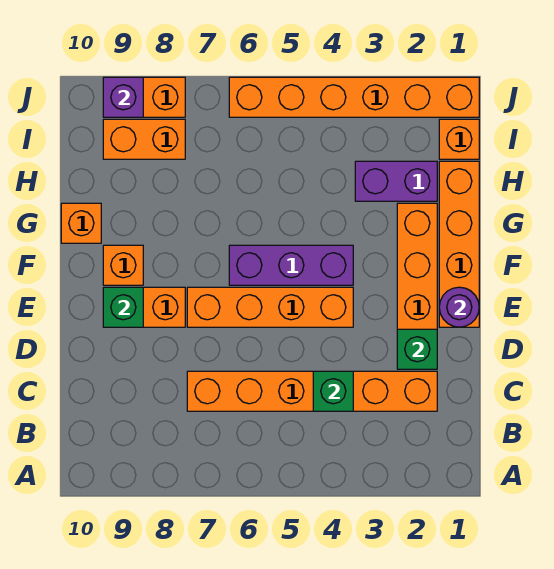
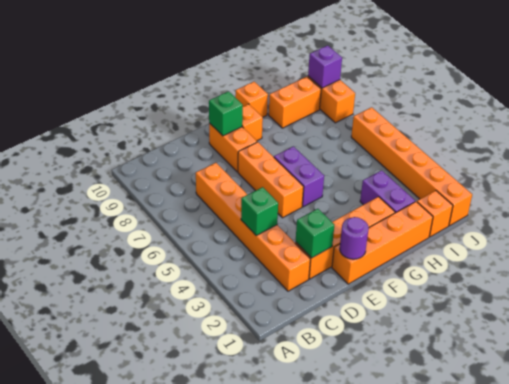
orange 1x4 brick [187,287,353,327] -> orange 1x3 brick [238,142,304,218]
purple 1x3 brick [229,245,353,285] -> purple 1x2 brick [274,146,324,207]
orange 1x2 brick [103,119,185,159] -> orange 1x2 brick turned to [269,77,321,128]

